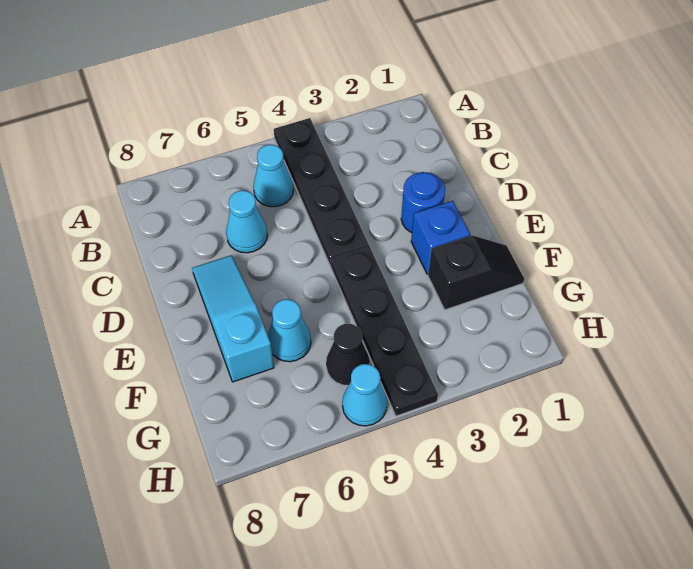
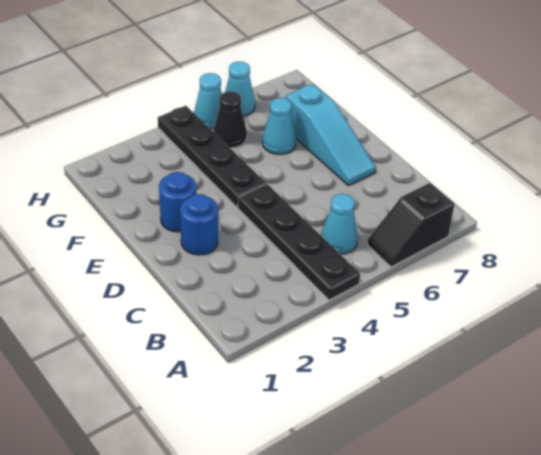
cyan 1x1 cone [226,190,267,253] -> cyan 1x1 cone moved to [225,61,255,116]
blue 1x1 brick [411,201,470,274] -> blue 1x1 round brick [159,172,196,232]
black 1x2 slope [428,235,524,310] -> black 1x2 slope moved to [367,183,455,267]

